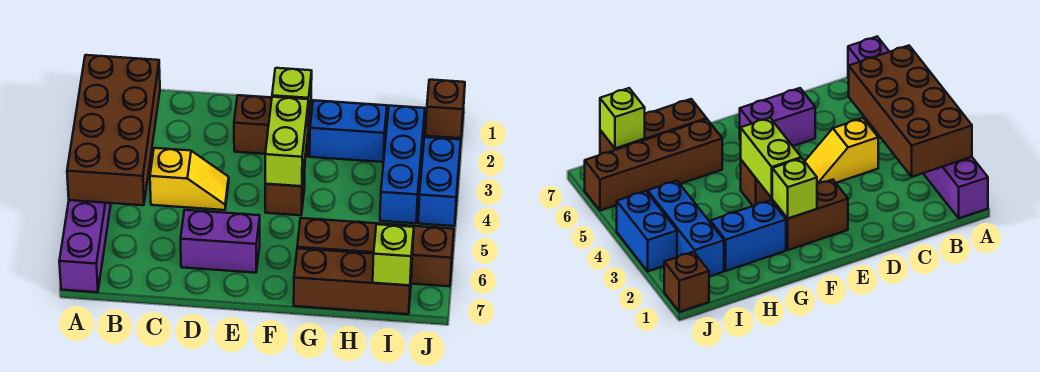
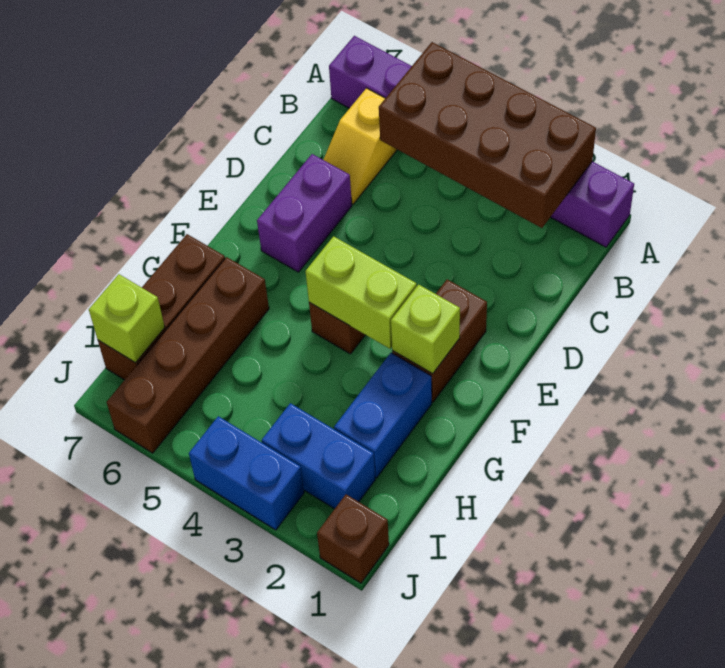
yellow 1x2 slope [150,148,229,210] -> yellow 1x2 slope moved to [324,88,397,204]
blue 1x3 brick [380,106,425,223] -> blue 1x2 brick [262,403,375,509]

